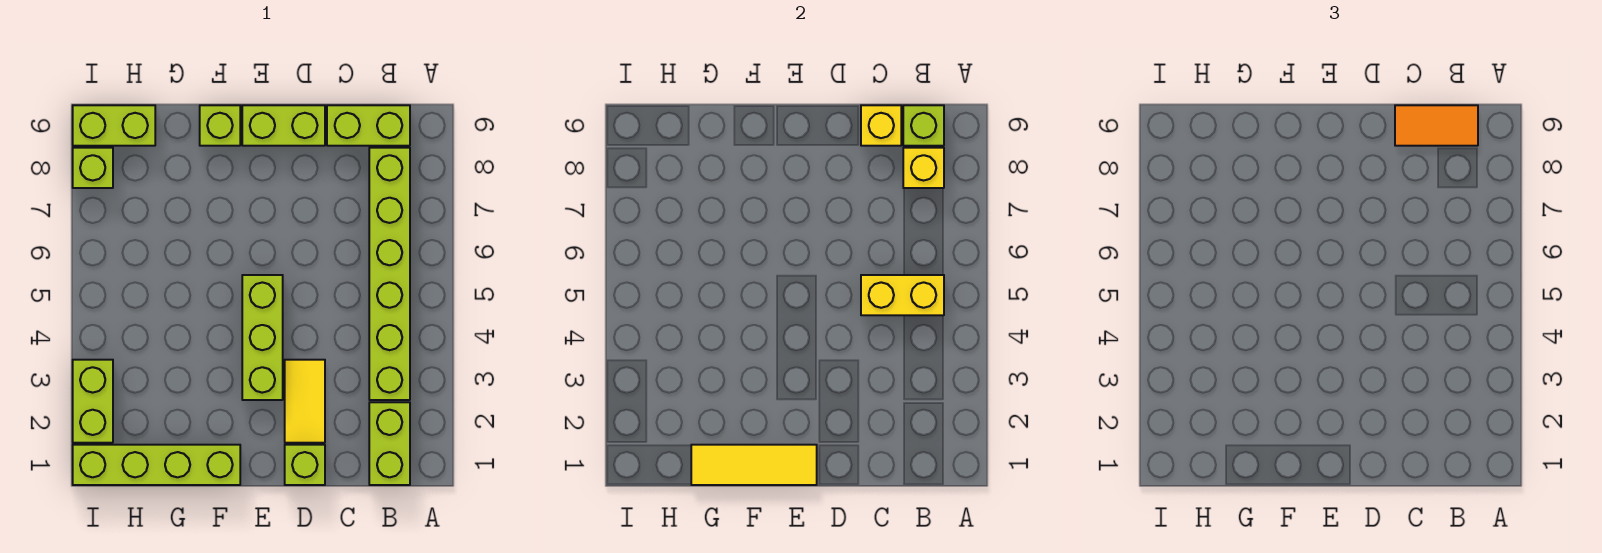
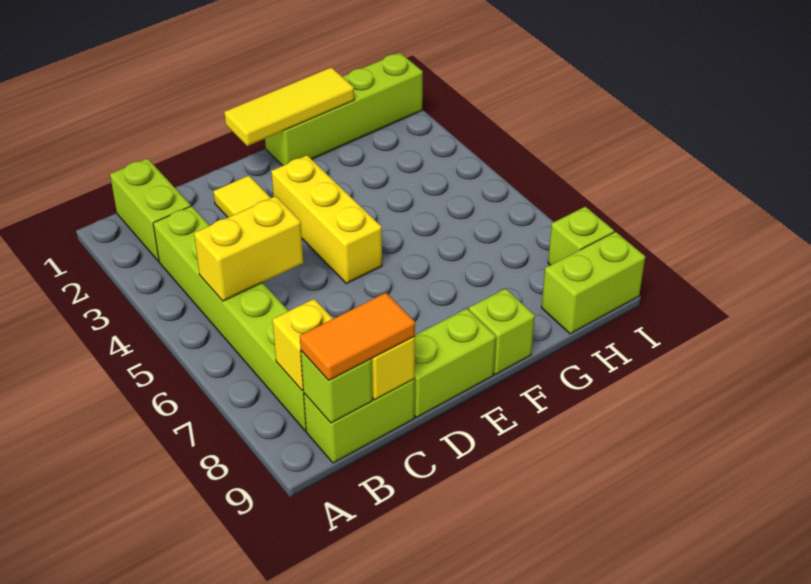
lime 1x1 brick [285,445,325,485] -> none
lime 1x3 brick [242,275,283,400] -> yellow 1x3 brick [271,155,382,284]
lime 1x2 brick [73,360,113,443] -> none

